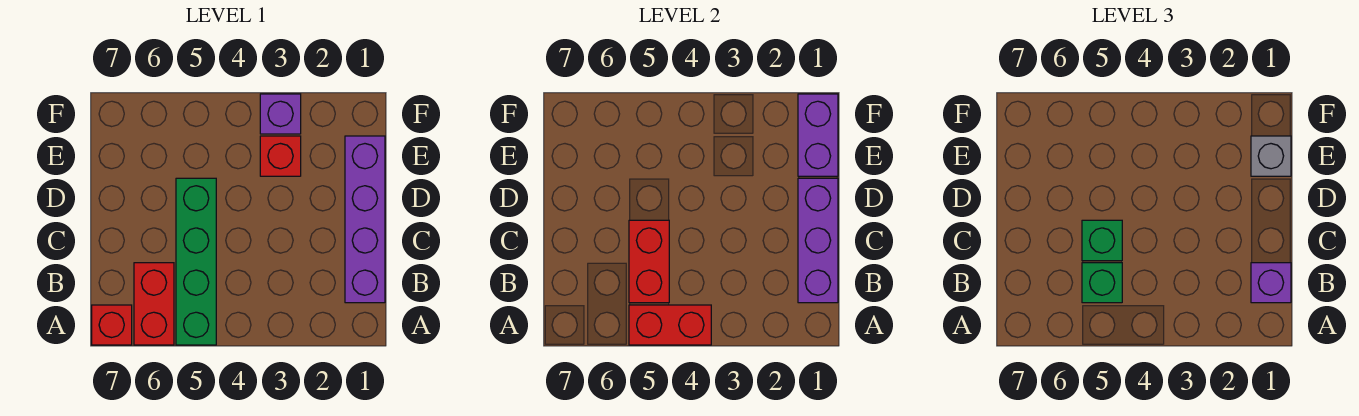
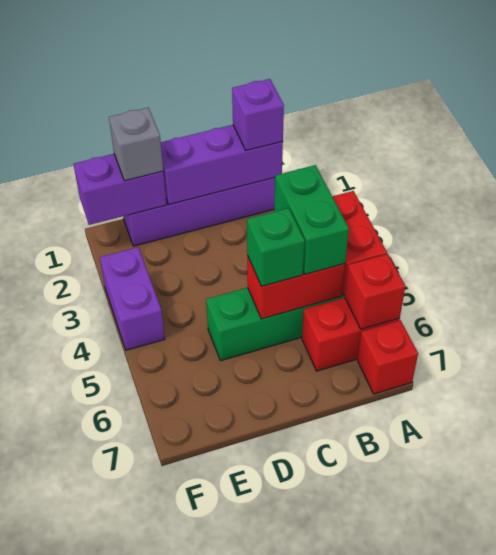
green 1x1 brick [1082,263,1122,303] -> green 1x2 brick [274,165,349,274]
red 1x1 brick [260,136,301,176] -> red 1x1 brick moved to [345,254,405,329]
purple 1x1 brick [260,94,301,134] -> purple 1x2 brick [100,247,165,350]

